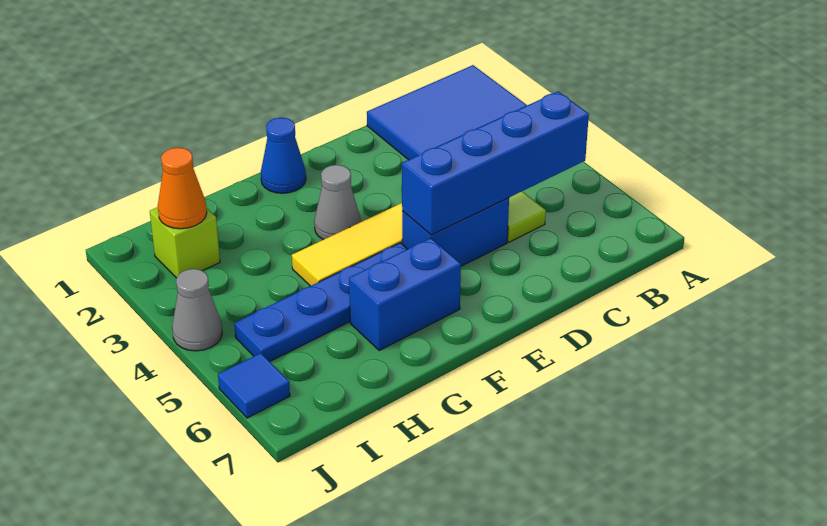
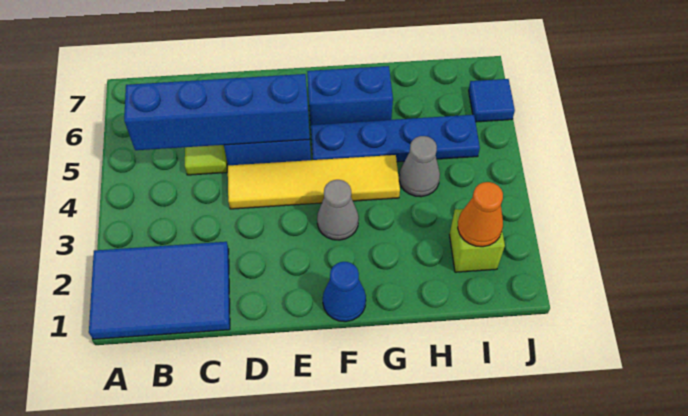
grey 1x1 cone [172,269,222,351] -> grey 1x1 cone moved to [399,136,440,197]

